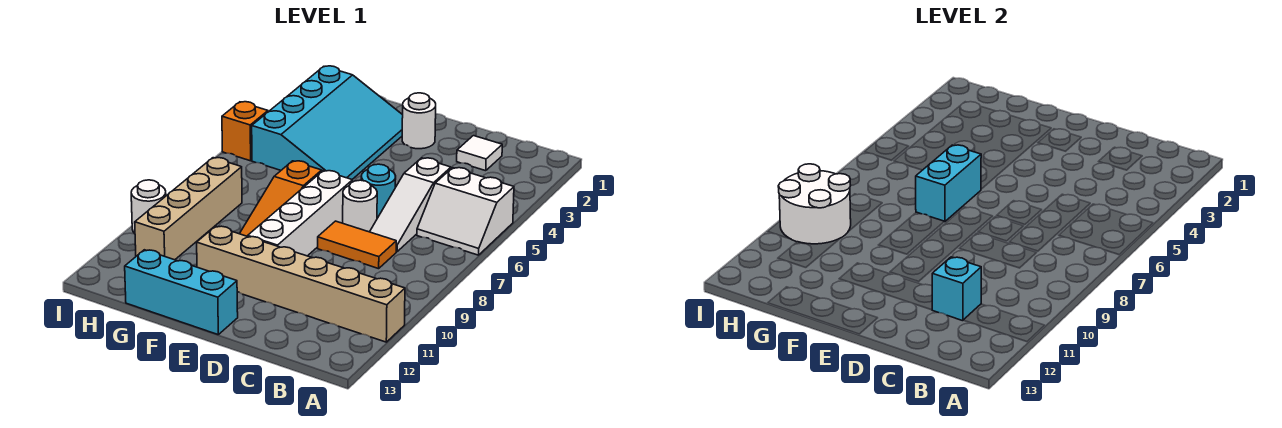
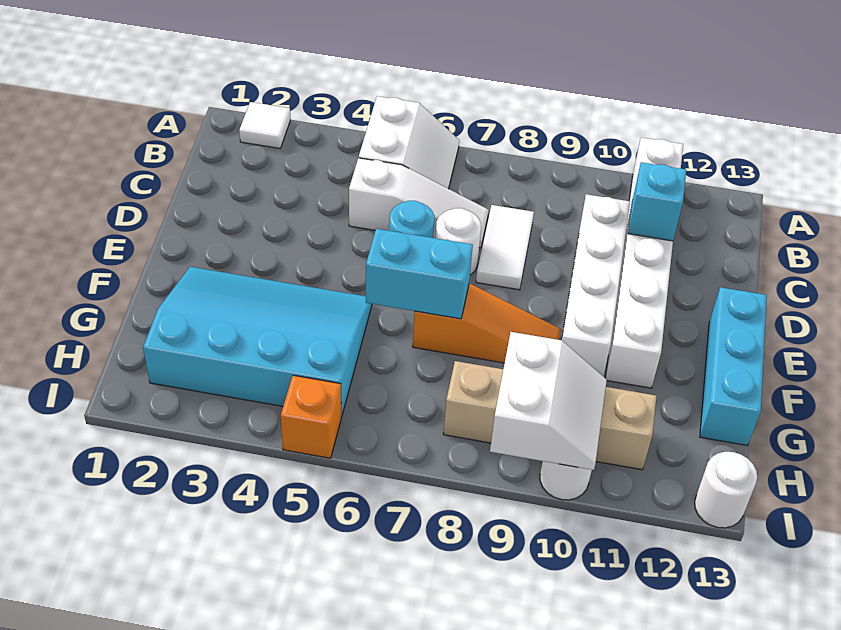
tan 1x6 brick [197,226,405,342] -> white 1x6 brick [606,137,683,388]
white 1x1 tile [457,136,502,171] -> white 1x1 tile moved to [239,102,290,148]
orange 1x2 tile [318,221,396,269] -> white 1x2 tile [476,205,534,290]
white 1x1 round brick [402,93,436,149] -> white 1x1 round brick moved to [695,452,757,528]
white 1x4 brick [248,171,353,256] -> white 1x4 brick turned to [562,194,630,377]
white 2x2 round brick [778,164,851,244] -> white 2x2 slope [490,332,607,470]

